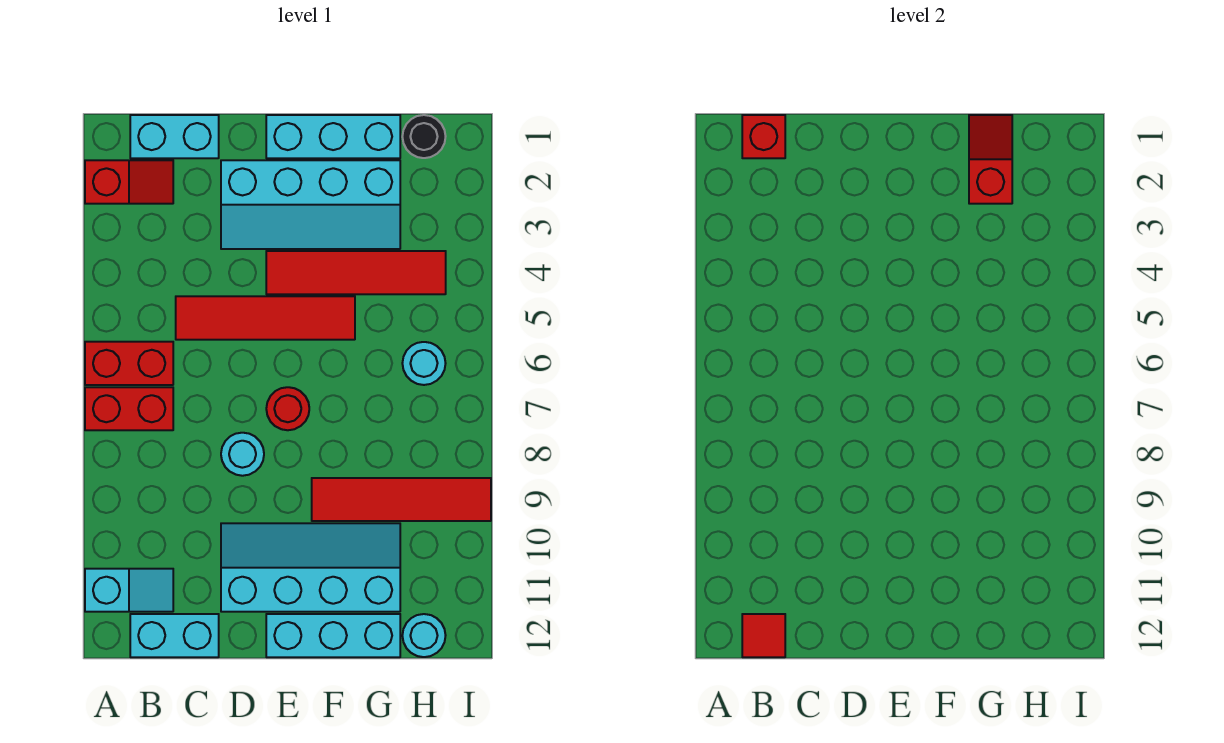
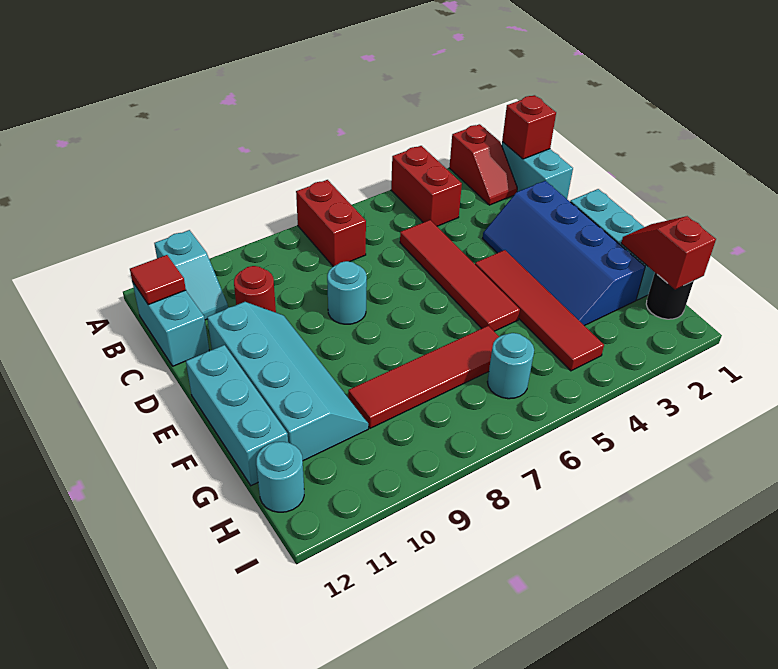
red 1x2 brick [85,342,173,385] -> red 1x2 brick moved to [391,146,462,226]
cyan 2x4 slope [221,160,400,249] -> blue 2x4 slope [483,181,645,326]
red 1x1 round brick [266,387,309,430] -> red 1x1 round brick moved to [234,266,276,312]
red 1x4 tile [312,478,491,521] -> red 1x4 tile turned to [348,326,499,428]
red 1x2 slope [969,115,1012,204] -> red 1x2 slope turned to [621,216,716,289]

